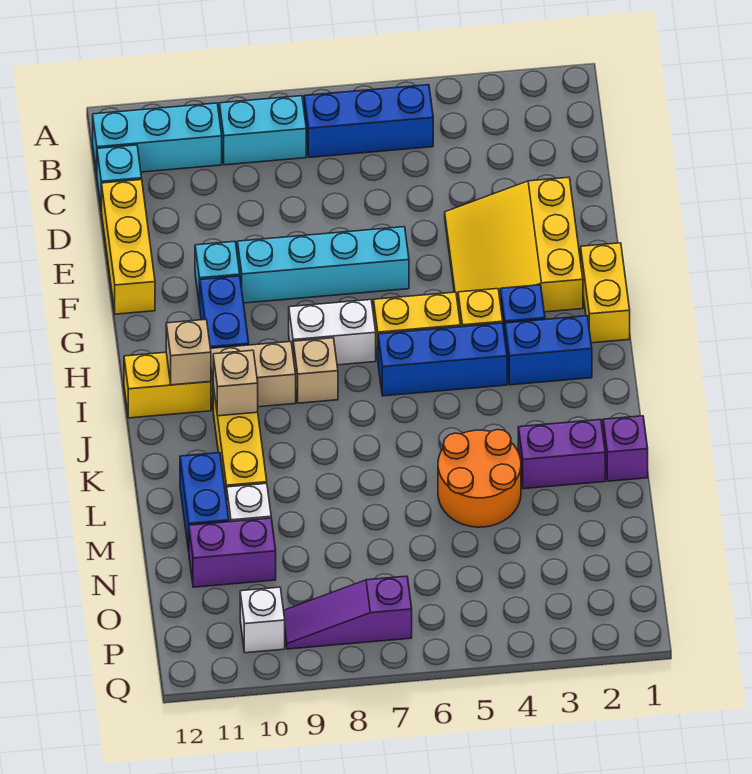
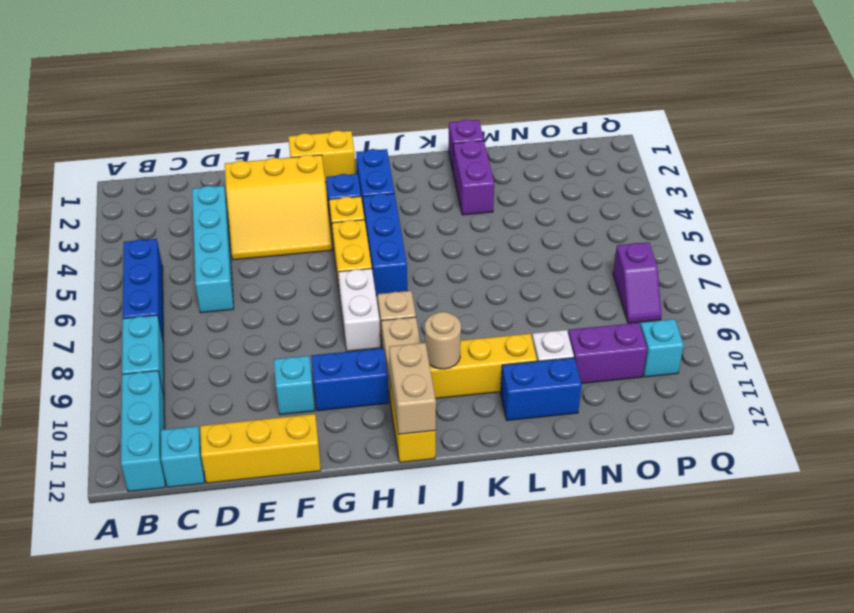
cyan 1x4 brick [237,227,409,303] -> cyan 1x4 brick moved to [192,186,234,313]
tan 1x1 brick [166,319,211,385] -> tan 1x2 brick [389,343,436,434]
tan 1x1 brick [213,350,258,416] -> tan 1x1 round brick [425,312,461,369]
orange 2x2 round brick [438,430,521,527] -> none
purple 1x2 brick [189,518,276,587] -> purple 1x2 brick turned to [568,323,647,384]
purple 1x3 slope [284,576,412,649] -> purple 1x2 slope [613,242,662,323]
white 1x1 brick [240,587,285,653] -> cyan 1x1 brick [640,319,684,377]

